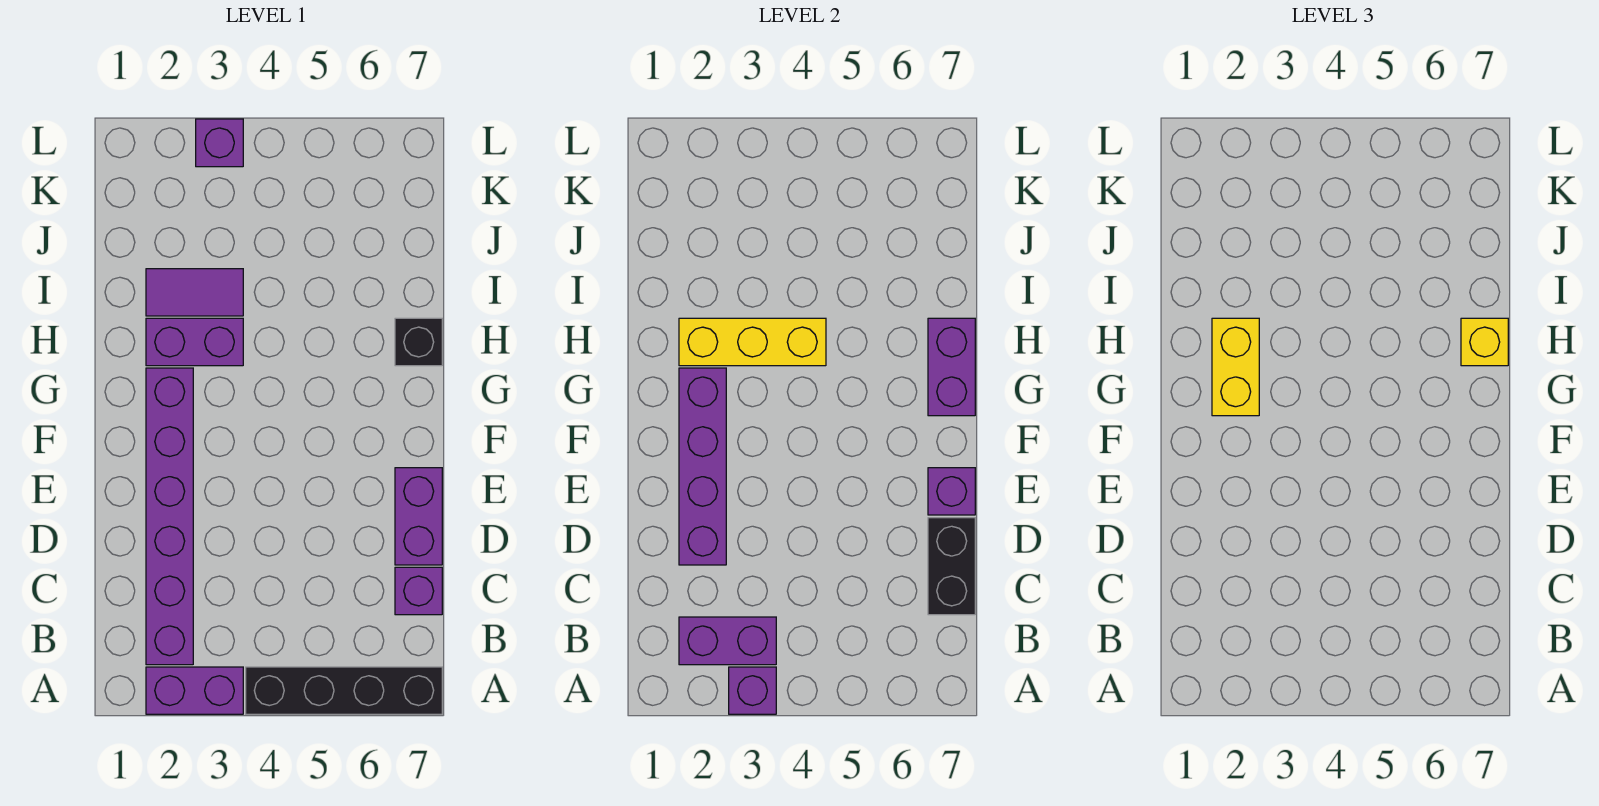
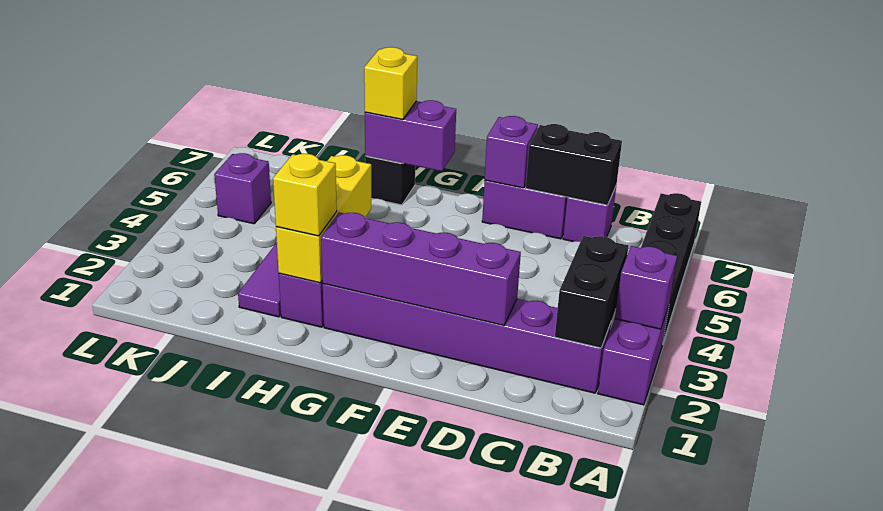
purple 1x2 brick [679,617,776,665] -> black 1x2 brick [555,236,628,348]
yellow 1x2 brick [1212,318,1259,416] -> yellow 1x1 brick [273,154,337,236]
purple 1x1 brick [196,119,243,167] -> purple 1x1 brick moved to [214,153,271,224]

